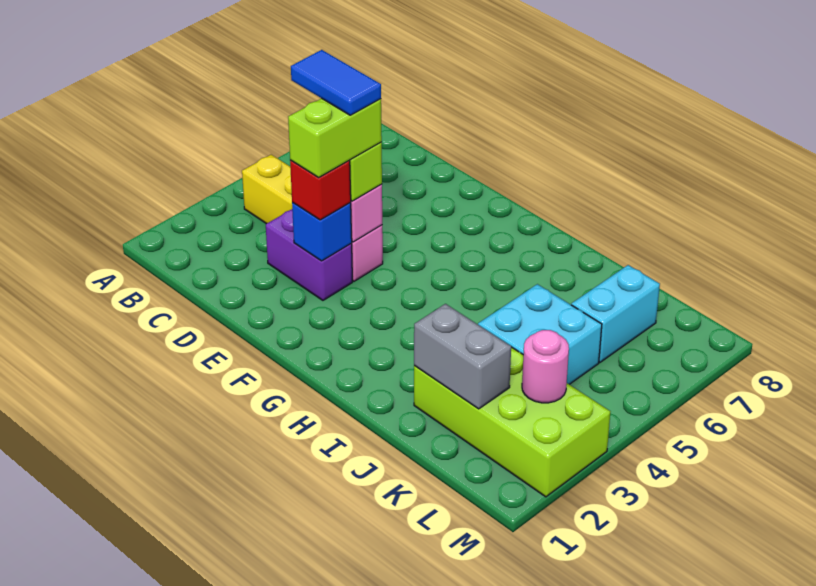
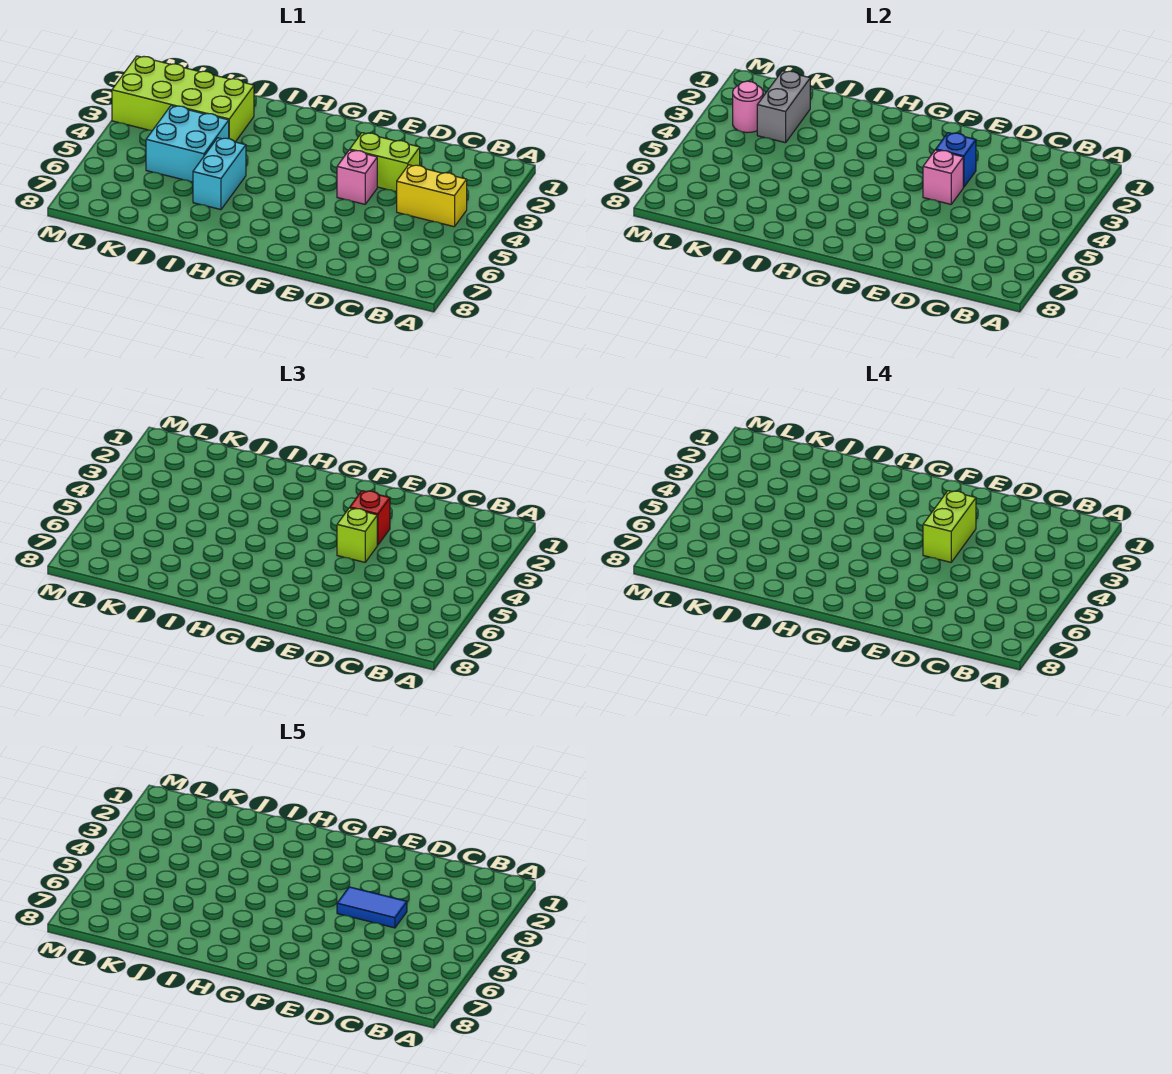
purple 1x2 brick [266,209,352,300] -> lime 1x2 brick [350,133,420,192]
grey 1x2 brick [414,304,511,409] -> grey 1x2 brick turned to [757,71,810,143]
cyan 1x2 brick [571,265,660,362] -> cyan 1x2 brick moved to [193,138,246,210]

